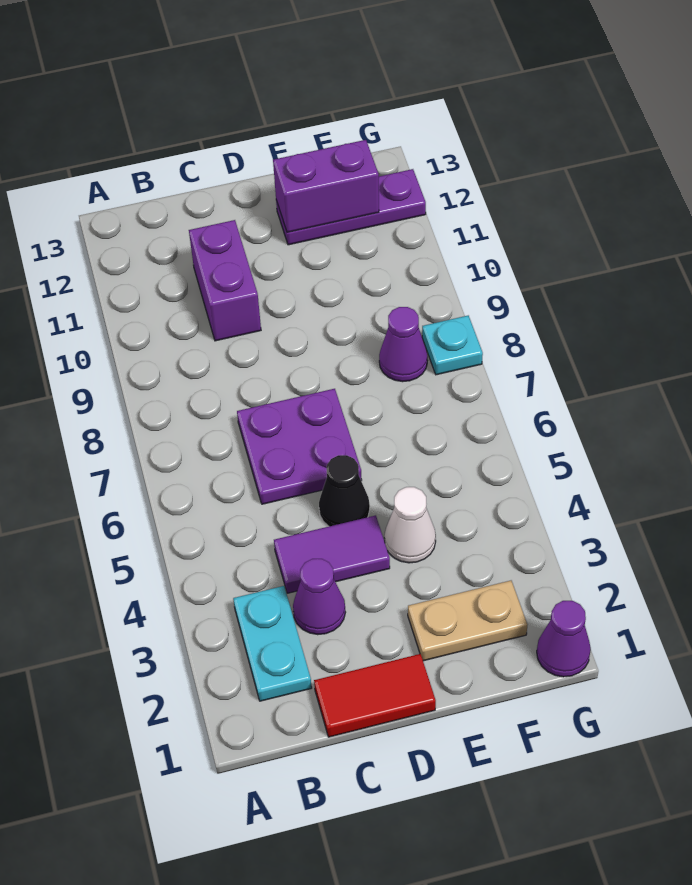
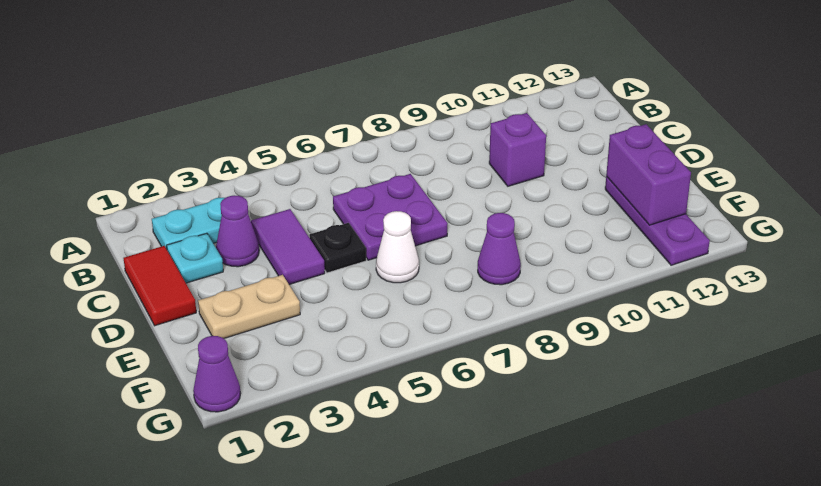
purple 1x2 brick [189,220,261,341] -> purple 1x1 brick [489,113,546,186]
black 1x1 cone [319,455,370,526] -> black 1x1 plate [309,223,366,273]
tan 1x2 plate [408,581,527,661] -> tan 1x2 plate turned to [198,275,300,339]
white 1x1 cone [384,487,436,563] -> white 1x1 cone moved to [376,211,419,283]
cyan 1x1 plate [422,316,483,375] -> cyan 1x1 plate moved to [167,233,223,283]

